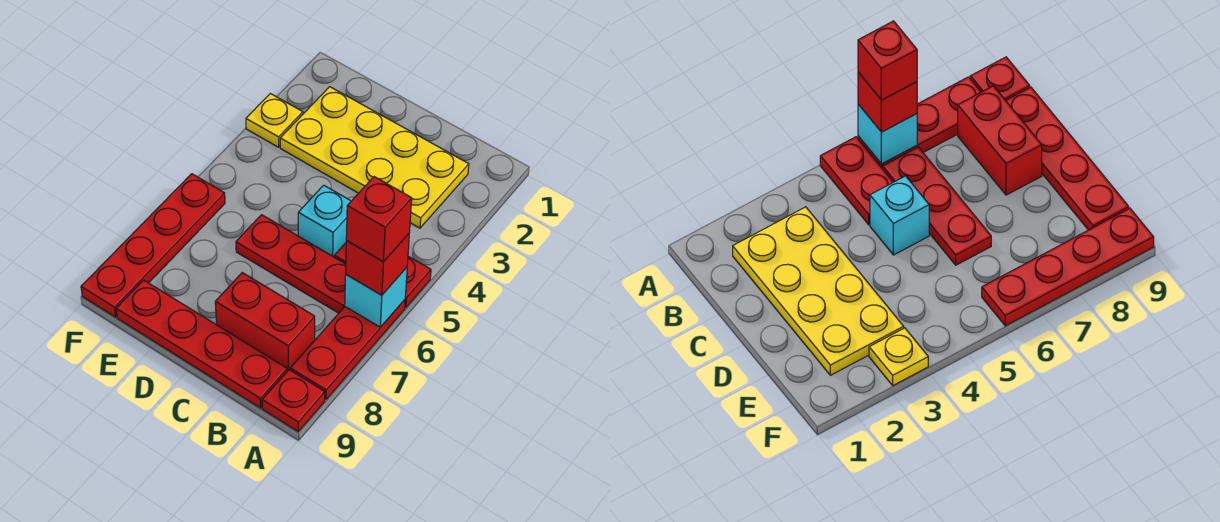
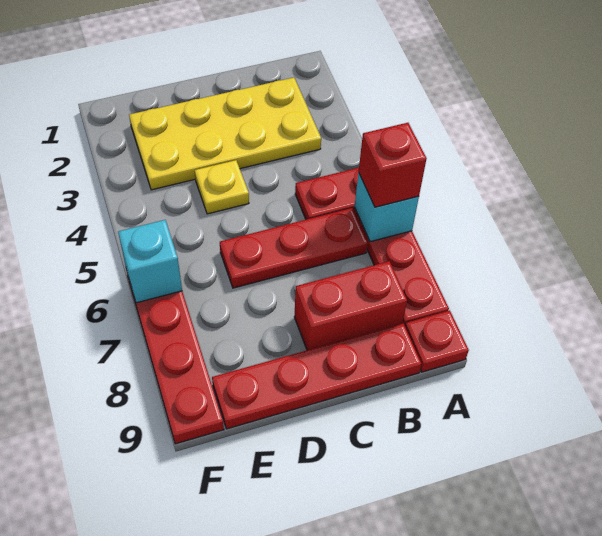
red 1x1 brick [346,177,412,262] -> none
cyan 1x1 brick [298,185,351,257] -> cyan 1x1 brick moved to [118,220,182,303]
yellow 1x1 plate [246,94,303,147] -> yellow 1x1 plate moved to [195,160,249,214]

